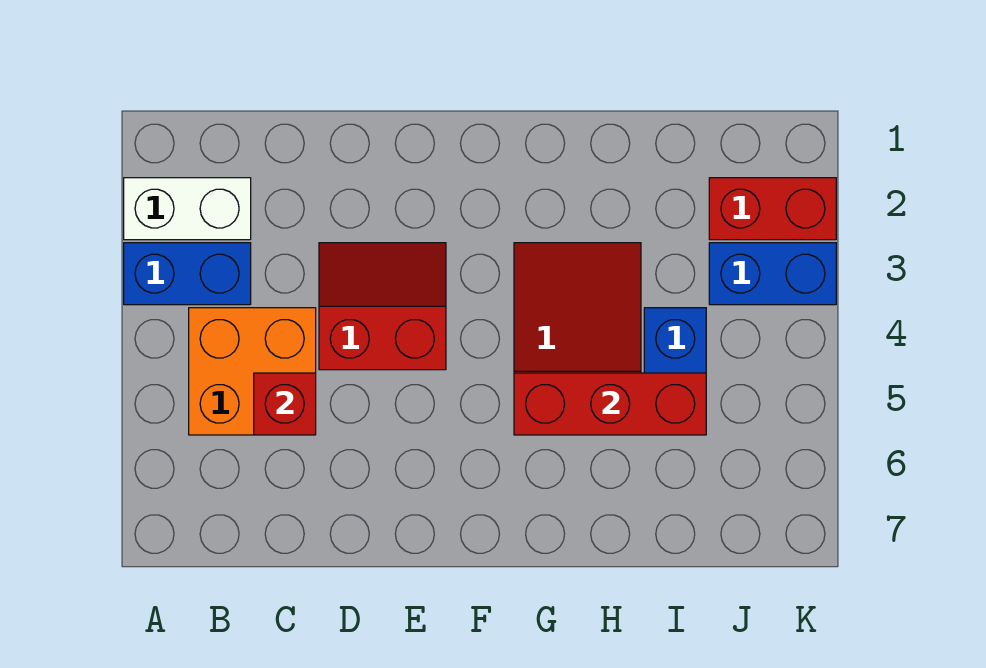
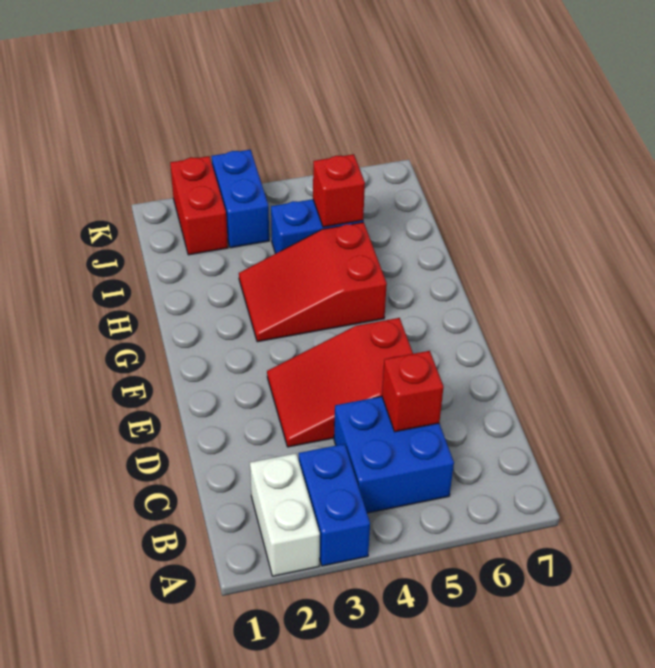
orange 2x2 brick [189,308,316,435] -> blue 2x2 brick [334,396,454,513]
red 2x2 slope [319,243,446,370] -> red 2x3 slope [267,318,413,447]
red 1x3 brick [514,373,706,435] -> red 1x1 brick [313,154,365,227]

